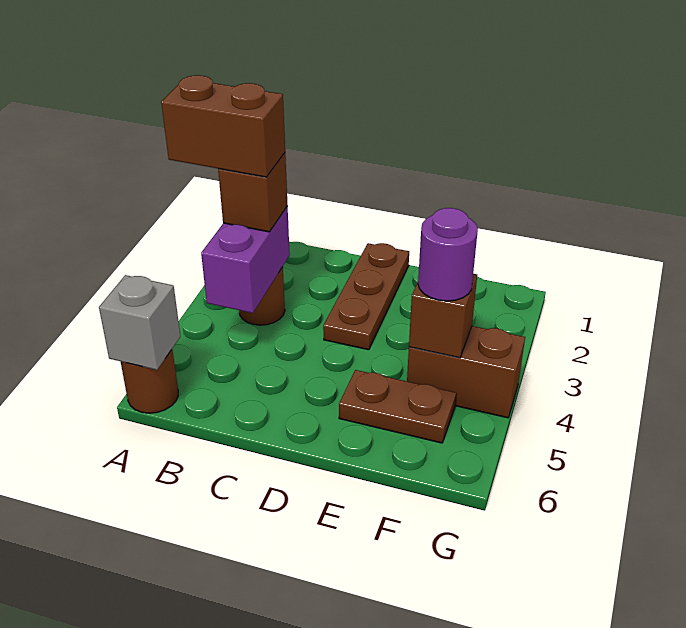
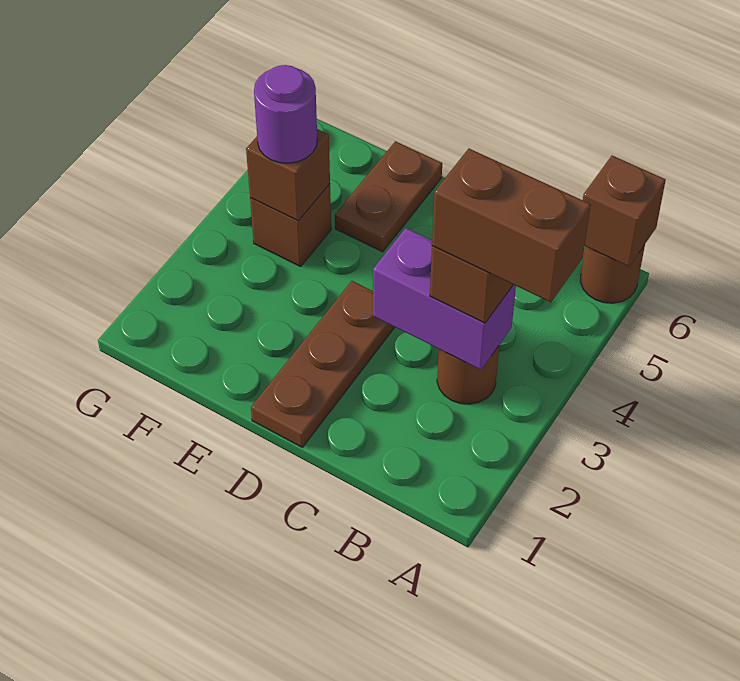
grey 1x1 brick [99,275,181,370] -> brown 1x1 brick [583,156,666,266]
purple 1x2 brick [201,206,290,313] -> purple 1x2 brick turned to [373,228,516,370]
brown 1x2 plate [339,370,456,443] -> brown 1x2 plate turned to [335,141,442,252]
brown 1x2 brick [407,326,525,418] -> brown 1x1 brick [250,184,331,267]

